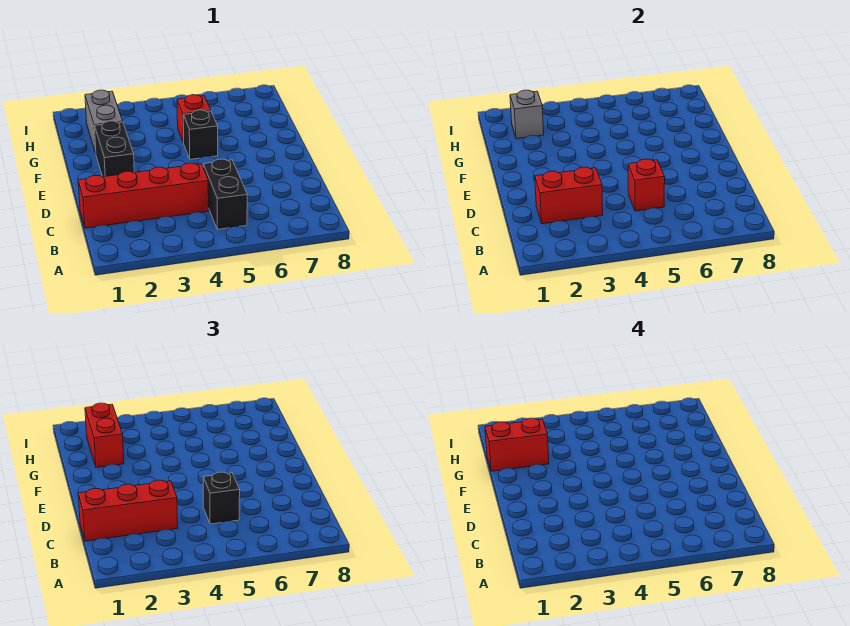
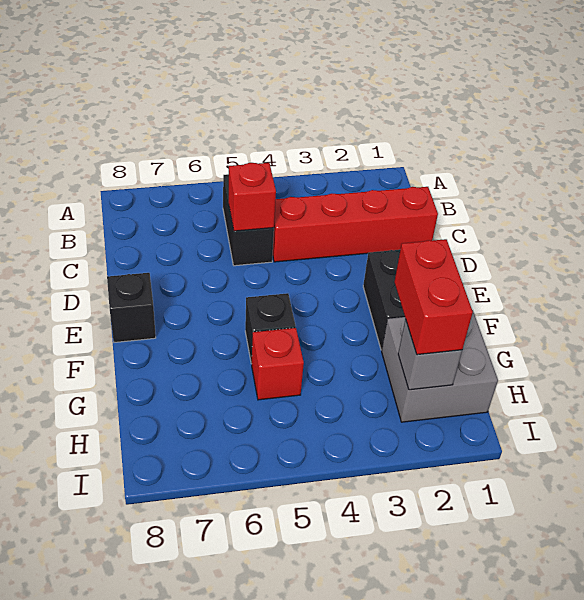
red 1x3 brick [78,480,178,541] -> none
red 1x2 brick [535,167,603,224] -> none
black 1x1 brick [203,472,240,524] -> black 1x1 brick moved to [107,273,156,342]
red 1x2 brick [485,418,549,471] -> none
grey 1x2 brick [85,90,123,153] -> grey 2x2 brick [382,310,498,422]

